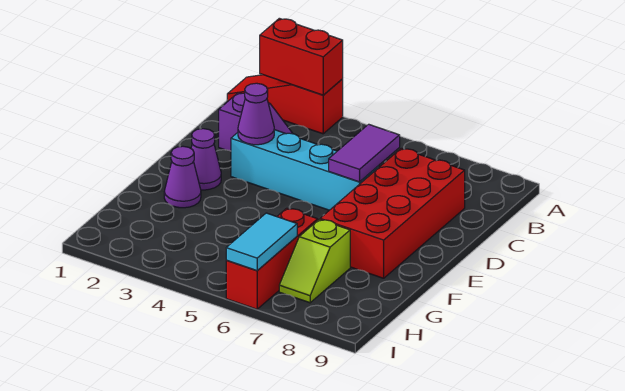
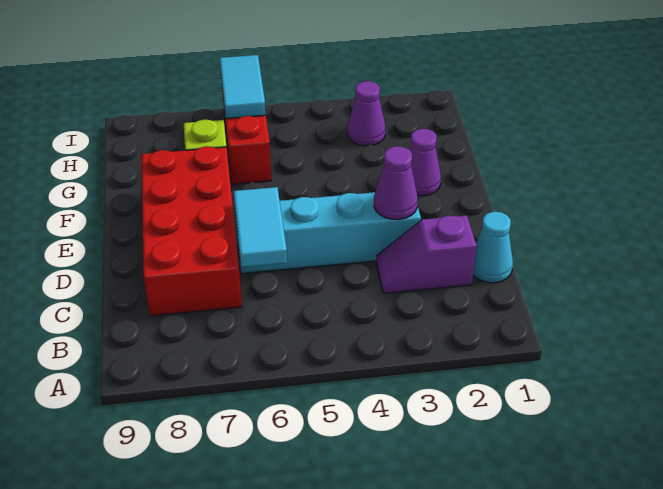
red 1x3 slope [227,75,343,134] -> none
red 1x2 brick [260,18,343,95] -> none
none -> cyan 1x1 cone [473,212,513,283]
purple 1x2 tile [329,124,400,182] -> cyan 1x2 tile [234,187,287,267]
purple 1x1 cone [191,129,221,190] -> purple 1x1 cone moved to [348,81,385,146]

